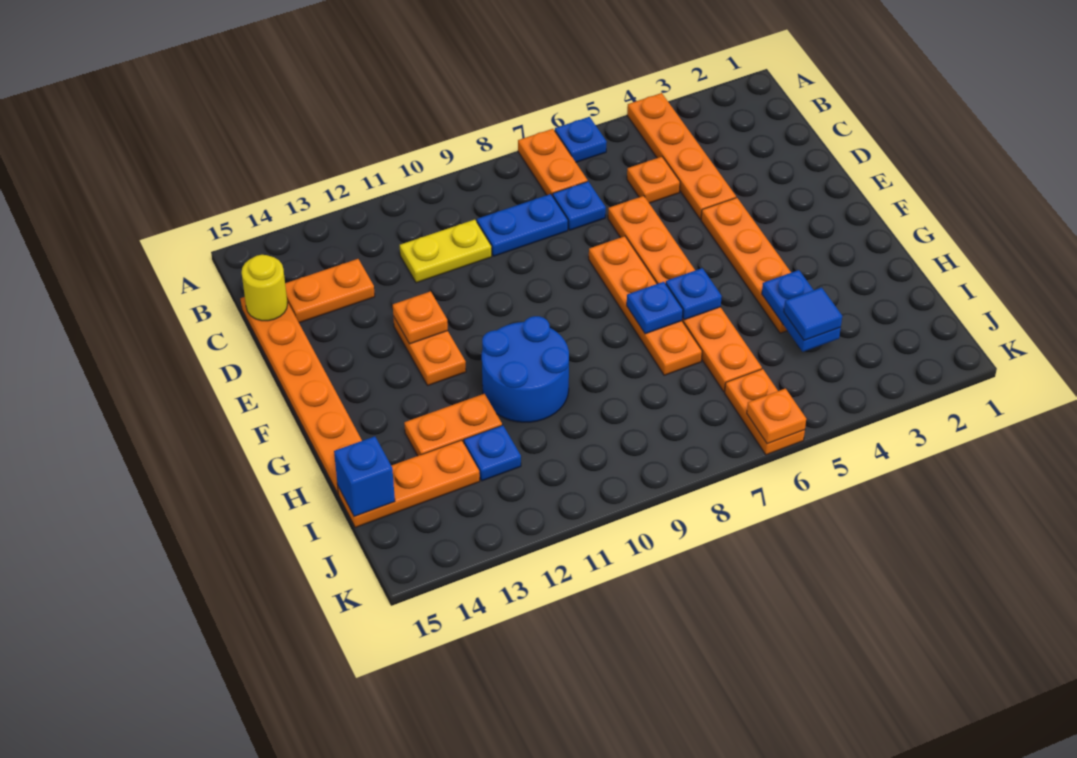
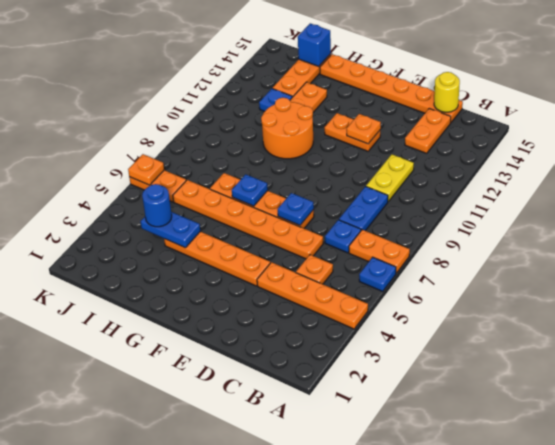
blue 1x1 plate [666,268,722,320] -> blue 1x1 plate moved to [278,193,314,225]
blue 2x2 round brick [482,316,569,422] -> orange 2x2 round brick [261,98,313,159]
blue 1x1 tile [784,288,842,340] -> blue 1x1 round brick [142,184,172,227]

